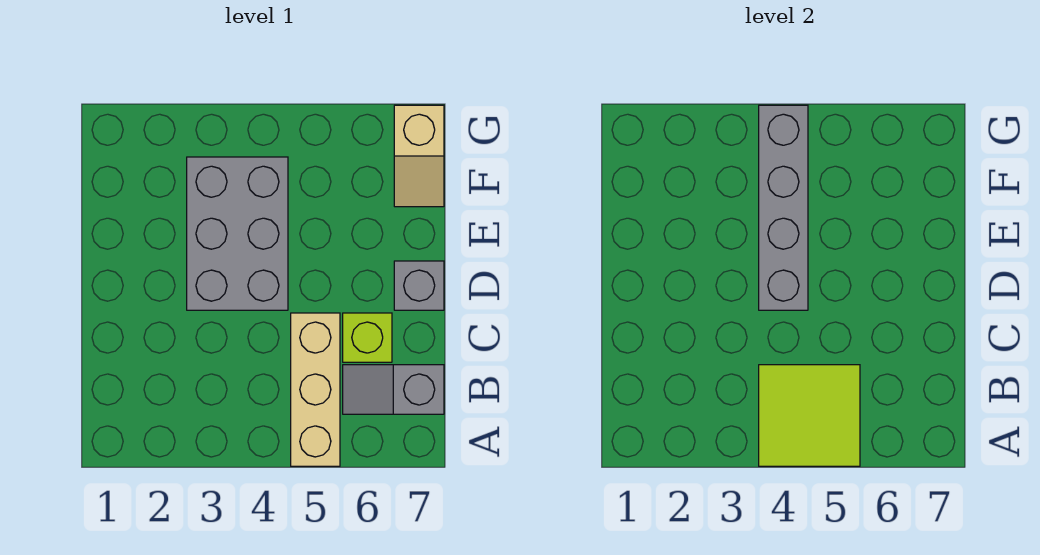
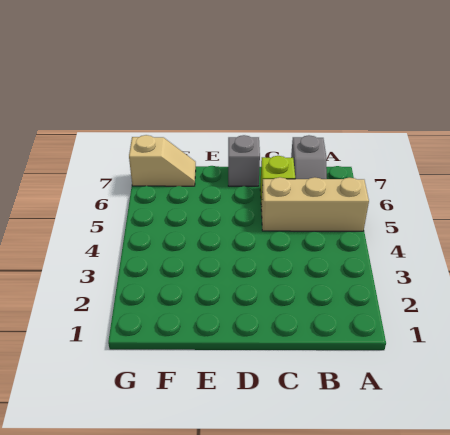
lime 2x2 tile [759,365,860,466] -> none
grey 2x3 brick [187,157,288,310] -> none
grey 1x4 brick [759,105,808,310] -> none

